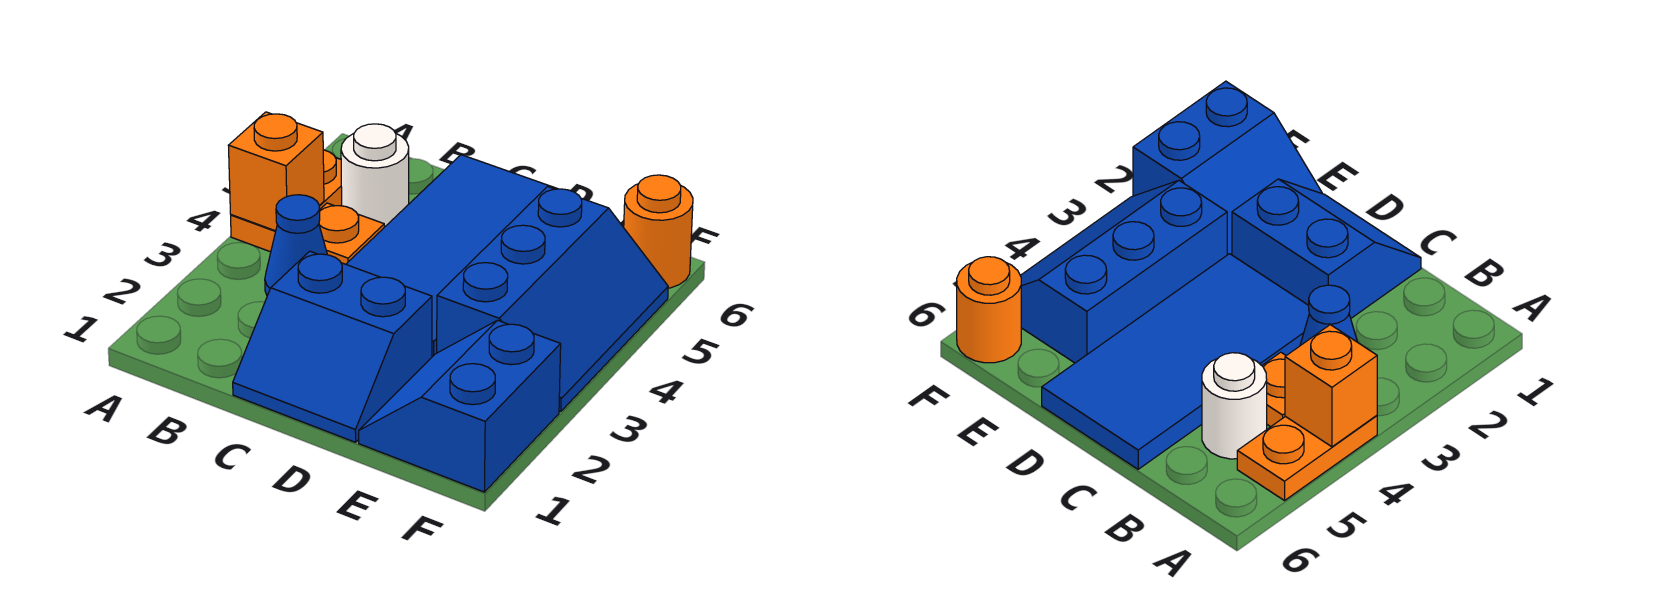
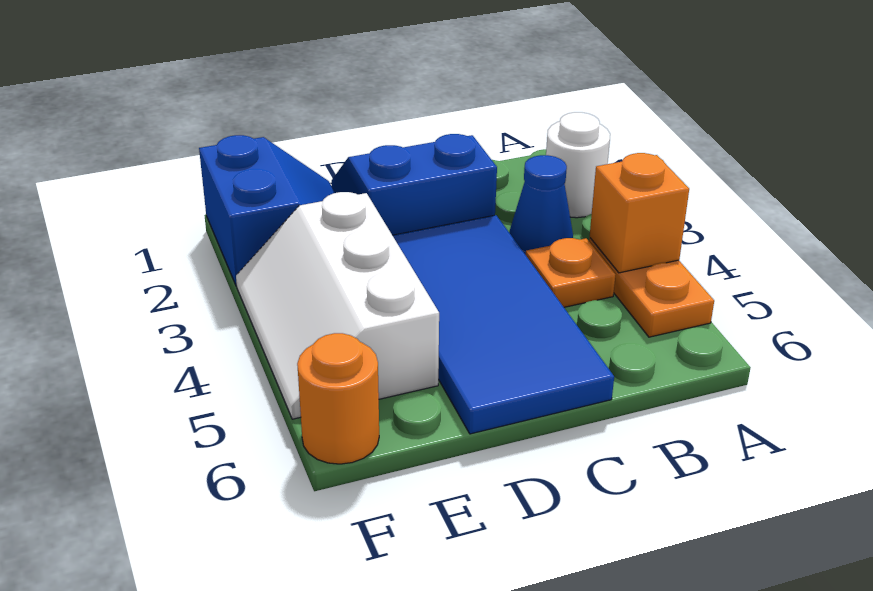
white 1x1 round brick [341,124,409,227] -> white 1x1 round brick moved to [546,112,610,218]
blue 2x3 slope [437,187,668,412] -> white 2x3 slope [236,192,439,419]

